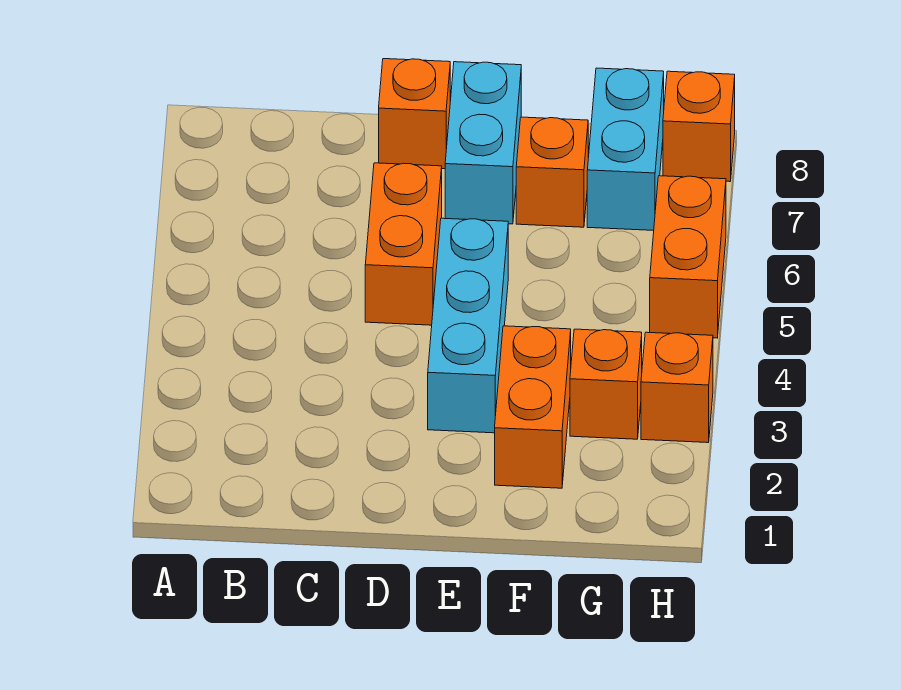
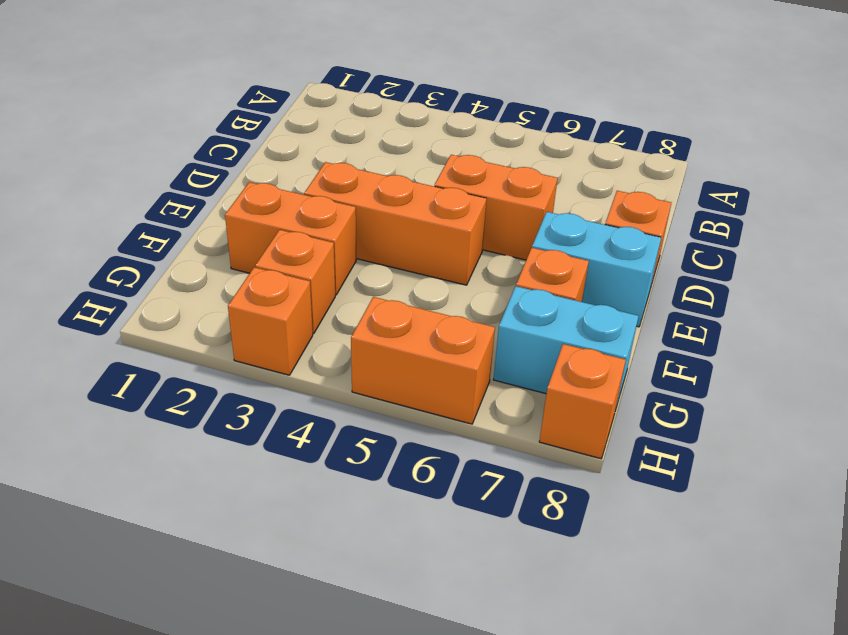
cyan 1x3 brick [428,218,508,433] -> orange 1x3 brick [304,162,487,285]

